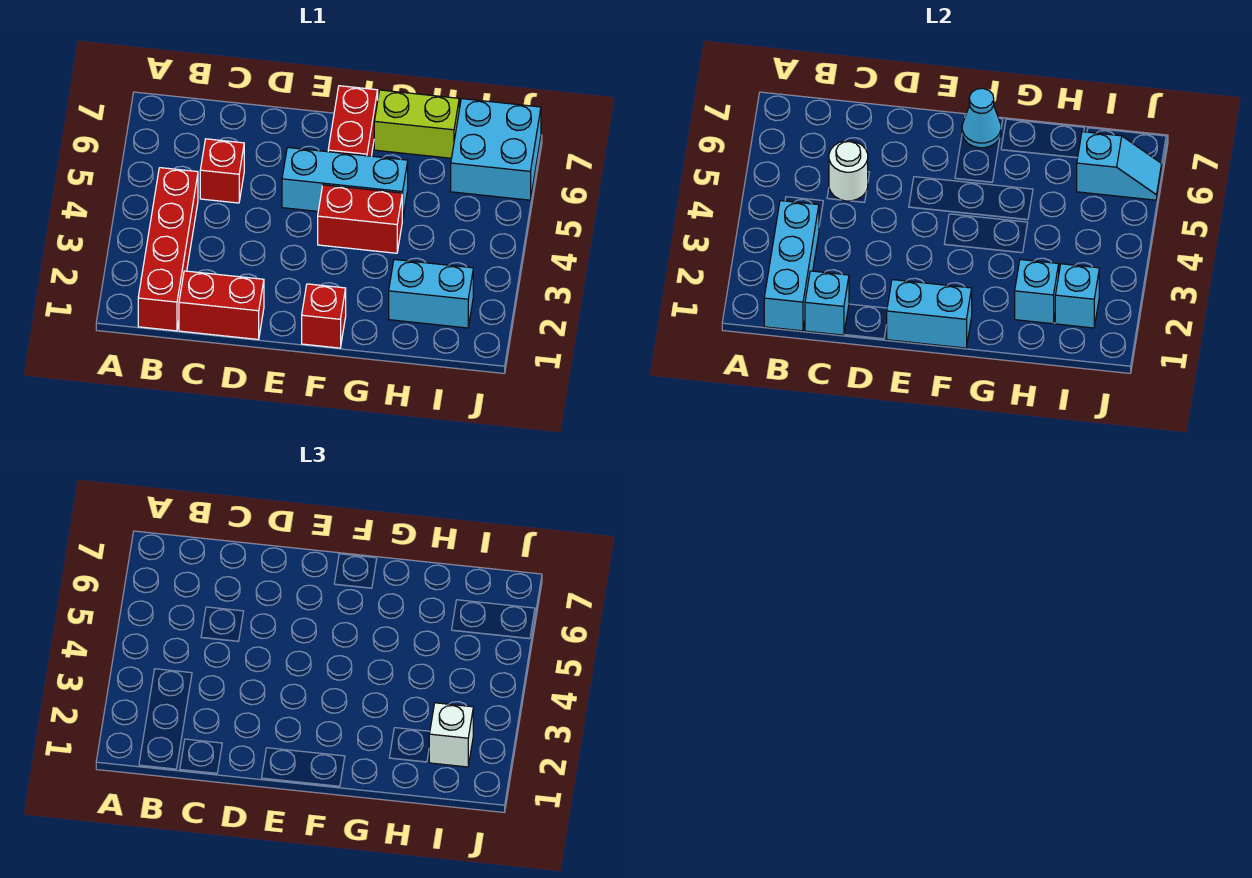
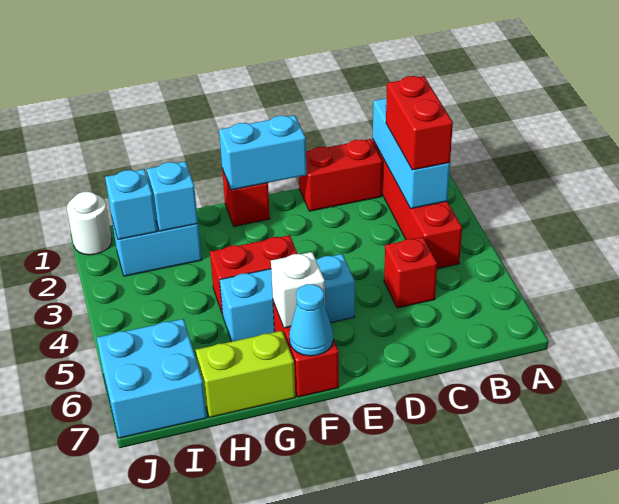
none -> red 1x2 brick [386,76,453,170]
cyan 1x1 brick [805,271,849,335] -> none
white 1x1 round brick [829,141,868,201] -> white 1x1 round brick moved to [67,192,112,255]
white 1x1 brick [429,703,473,767] -> white 1x1 brick moved to [271,252,325,328]
cyan 1x2 slope [1077,132,1162,200] -> none

